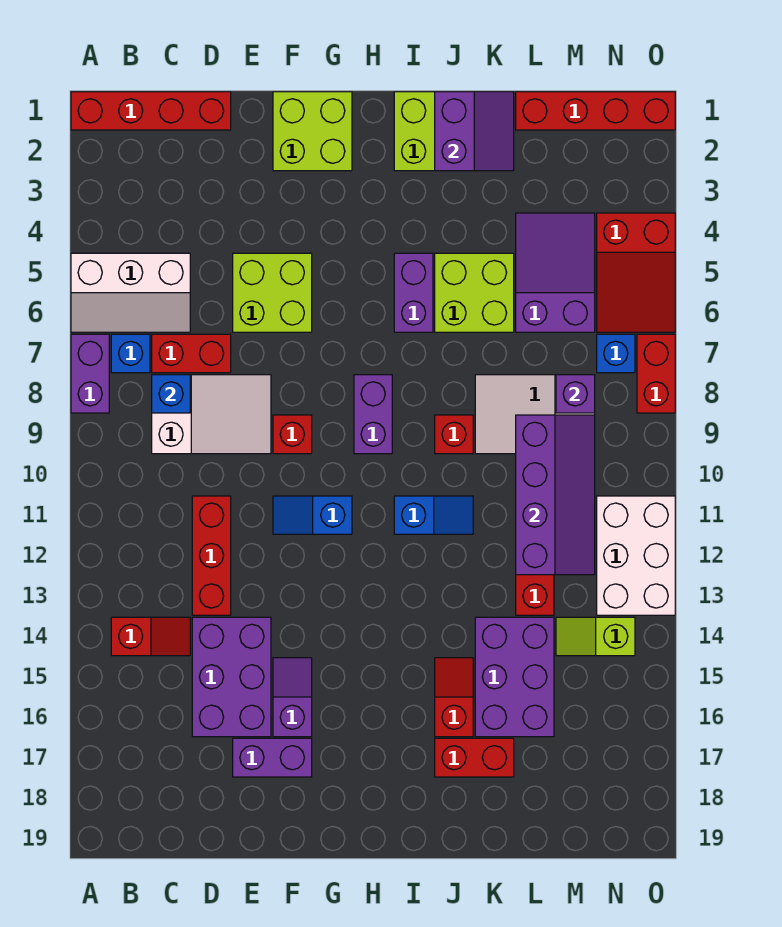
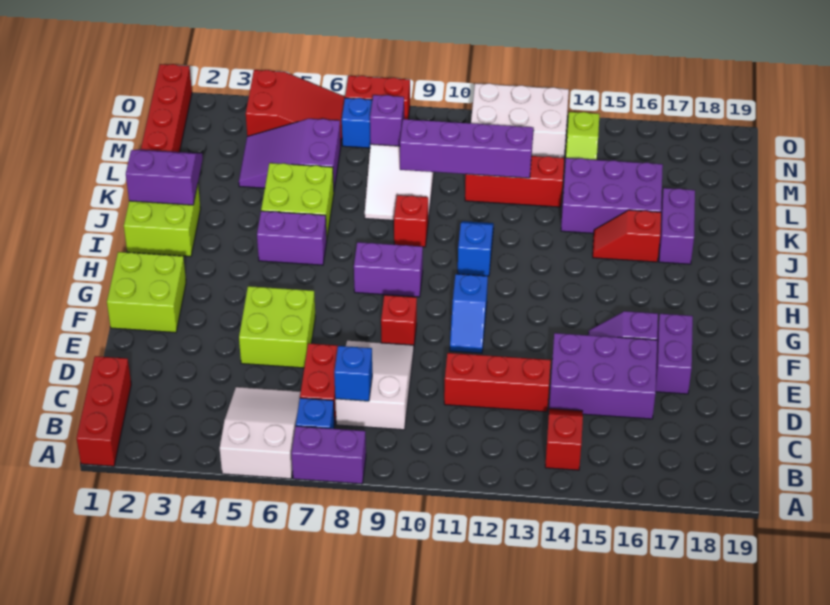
red 1x4 brick [71,92,231,130] -> red 1x3 brick [77,356,131,466]
white 2x3 slope [71,253,190,332] -> white 2x3 slope turned to [220,387,301,479]
red 1x2 brick [435,738,514,777] -> purple 1x2 brick [659,188,695,264]

